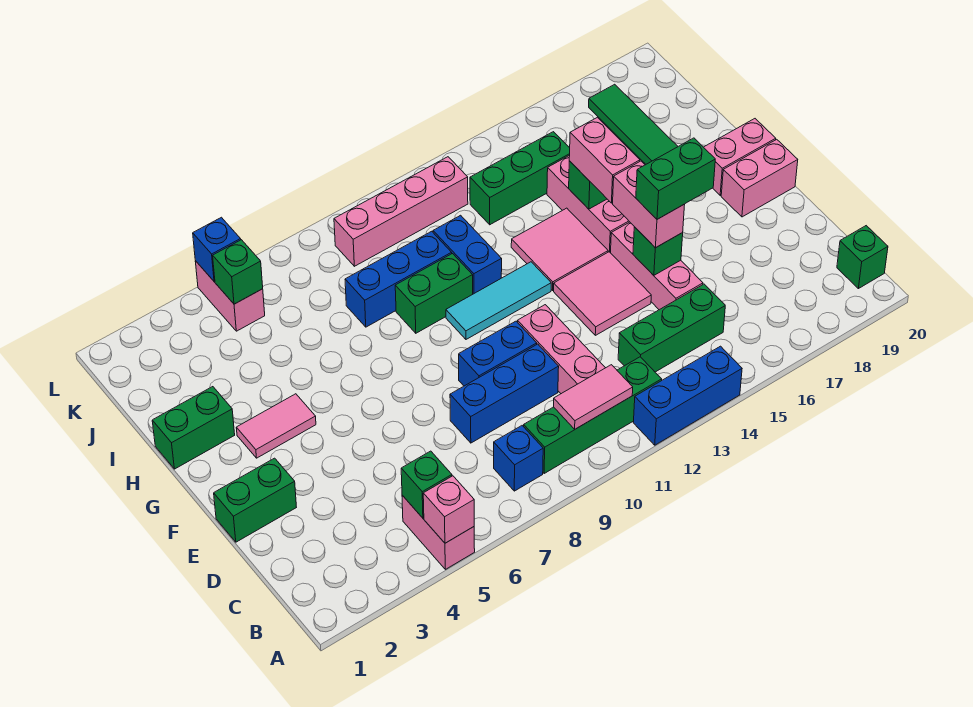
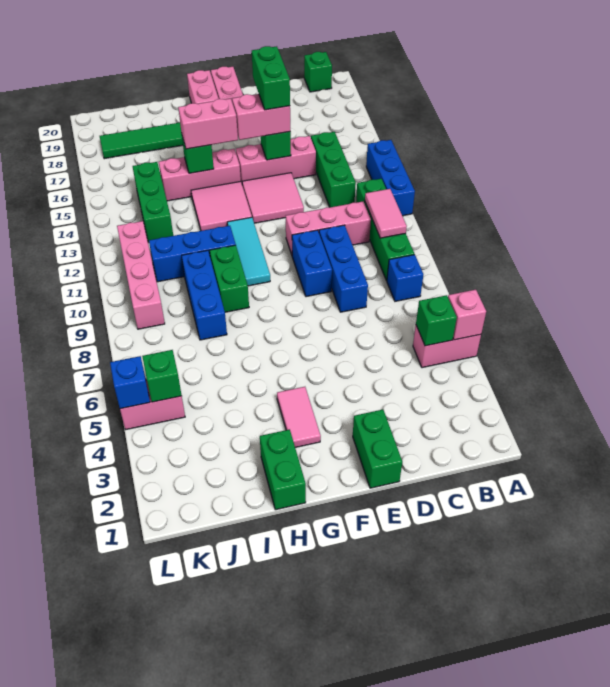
blue 1x2 brick [433,215,502,294] -> blue 1x3 brick [149,226,236,282]

